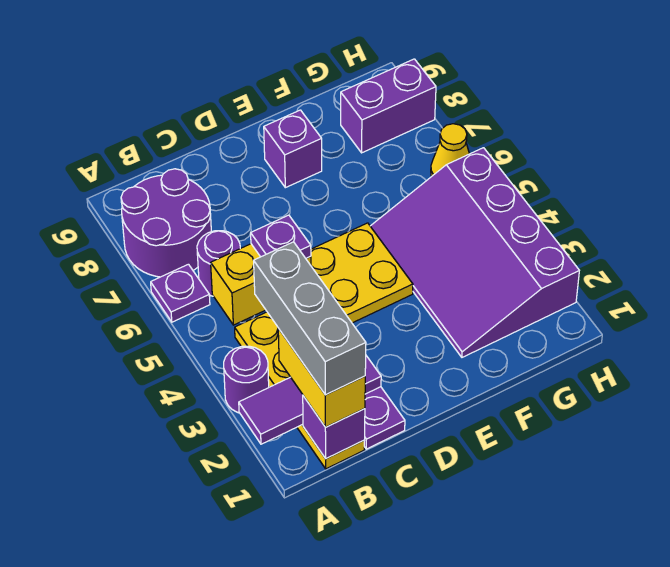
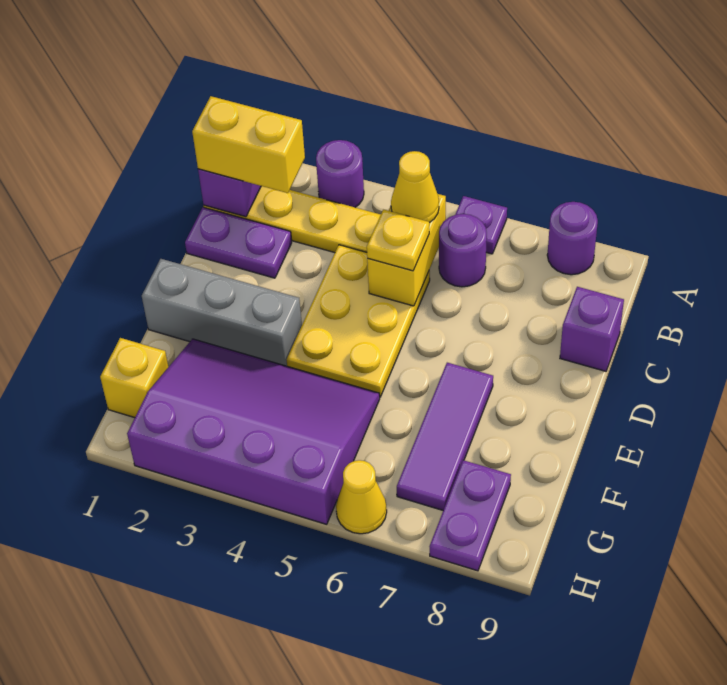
purple 1x3 tile [239,356,381,444] -> purple 1x3 tile moved to [397,363,493,510]
purple 2x2 round brick [121,169,211,277] -> purple 1x1 round brick [547,202,598,275]
grey 1x3 brick [254,242,366,395] -> grey 1x3 brick moved to [142,259,302,366]
none -> yellow 1x1 cone [391,151,439,223]
purple 1x1 plate [251,215,311,258] -> yellow 1x1 plate [367,210,429,271]
purple 1x1 brick [264,110,322,188] -> purple 1x1 brick moved to [560,287,624,371]
none -> yellow 1x1 brick [100,338,168,418]
purple 1x2 brick [341,59,436,153] -> purple 1x2 plate [429,460,511,571]

